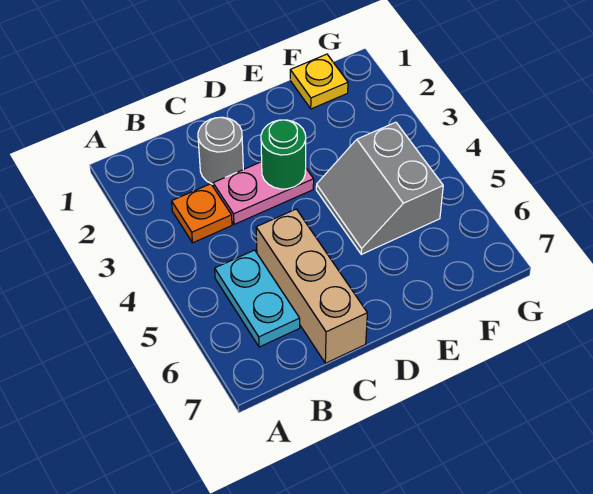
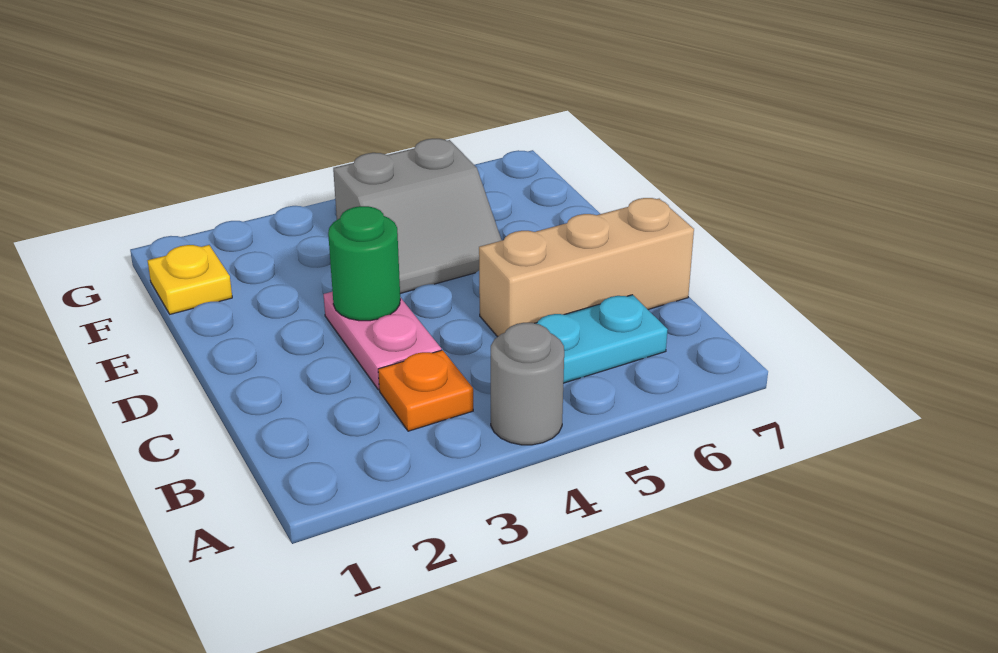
grey 1x1 round brick [198,117,243,184] -> grey 1x1 round brick moved to [491,323,564,445]

